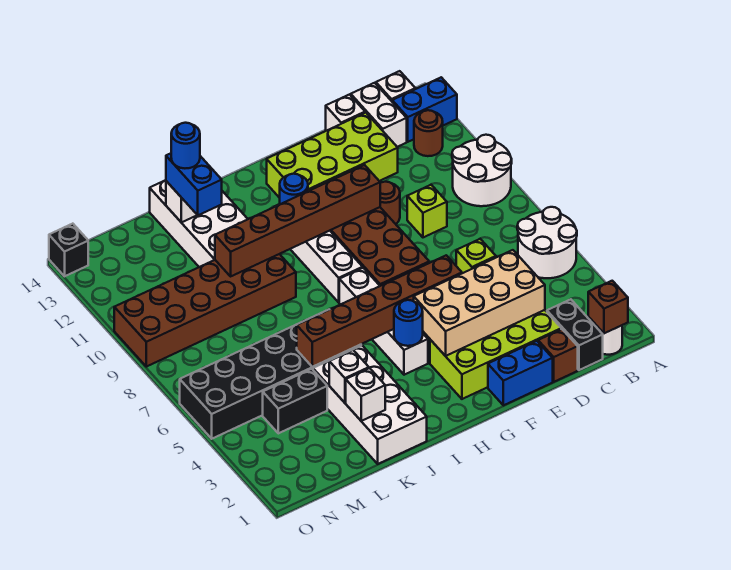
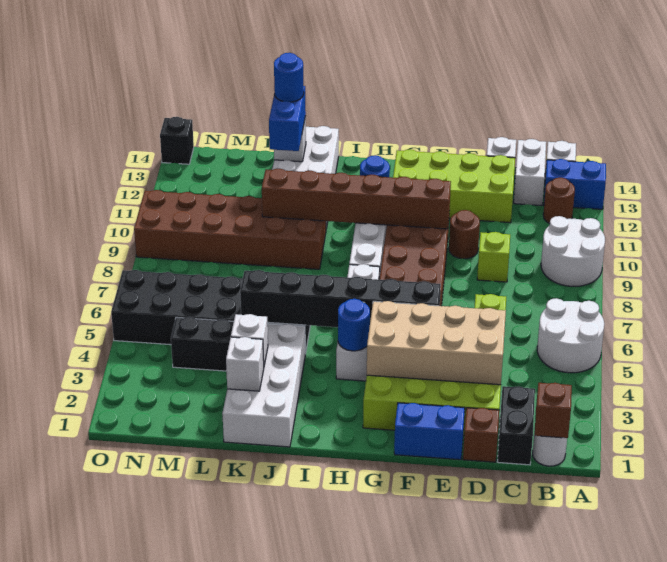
brown 1x6 brick [297,255,462,367] -> black 1x6 brick [240,270,441,327]

